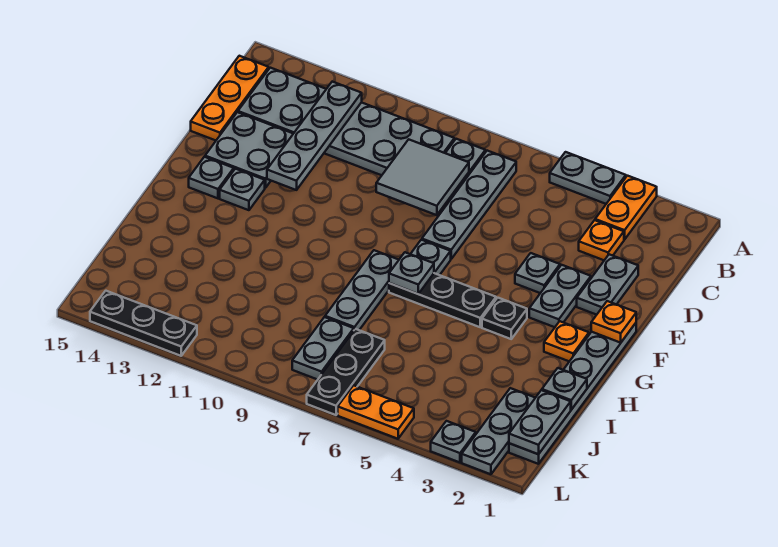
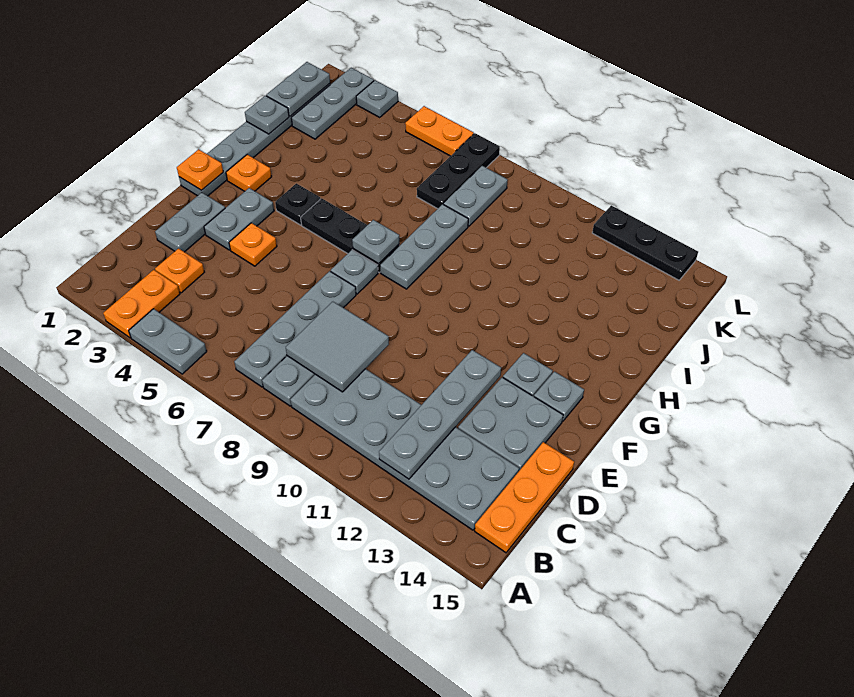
grey 1x1 plate [515,253,560,293] -> orange 1x1 plate [229,223,277,266]

